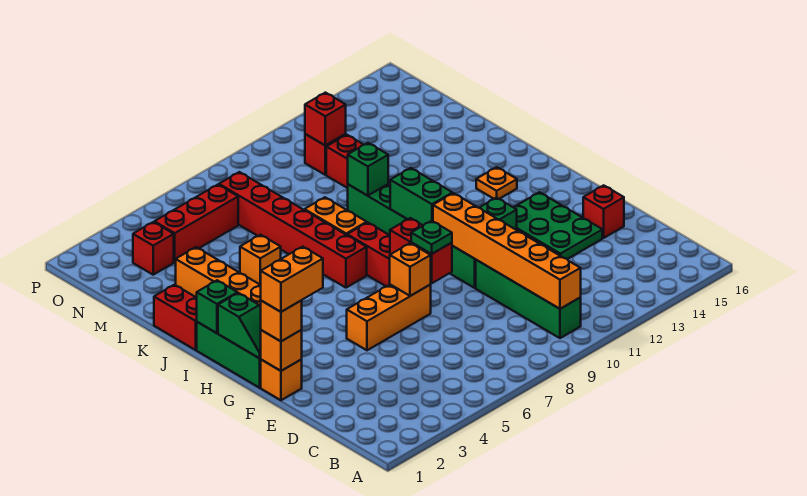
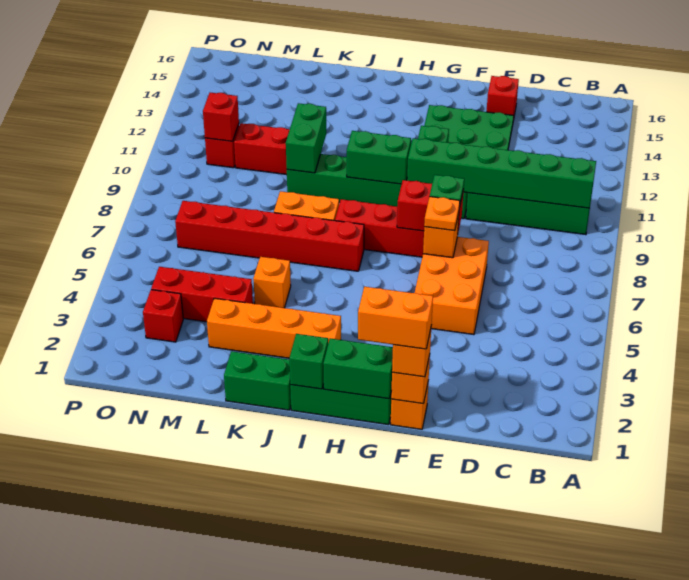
orange 1x6 brick [433,193,581,309] -> green 1x6 brick [407,138,596,208]
orange 1x2 brick [261,247,323,312] -> orange 1x2 brick turned to [358,287,433,349]
orange 1x3 brick [347,285,431,350] -> orange 2x3 brick [415,237,489,335]
green 1x2 slope [218,293,261,358] -> green 1x2 brick [323,338,393,399]
orange 1x1 plate [476,167,517,199] -> orange 1x1 plate moved to [424,197,460,231]
red 1x2 brick [154,285,197,350] -> green 1x2 brick [224,351,291,410]
green 1x1 brick [348,143,388,196] -> green 1x2 brick [286,103,326,173]
red 1x3 brick [154,185,238,262] -> red 1x3 brick turned to [151,267,253,322]

